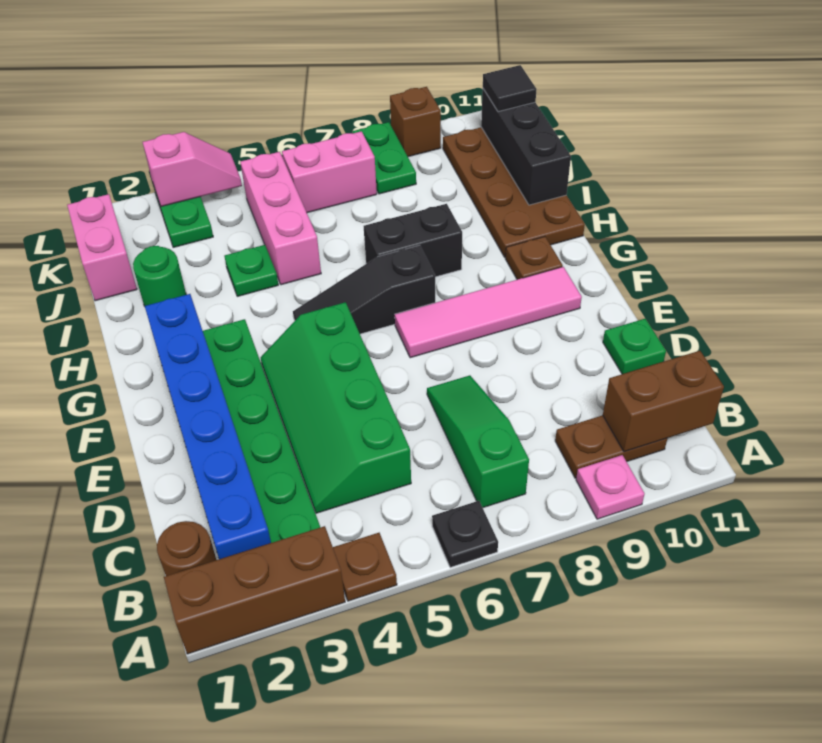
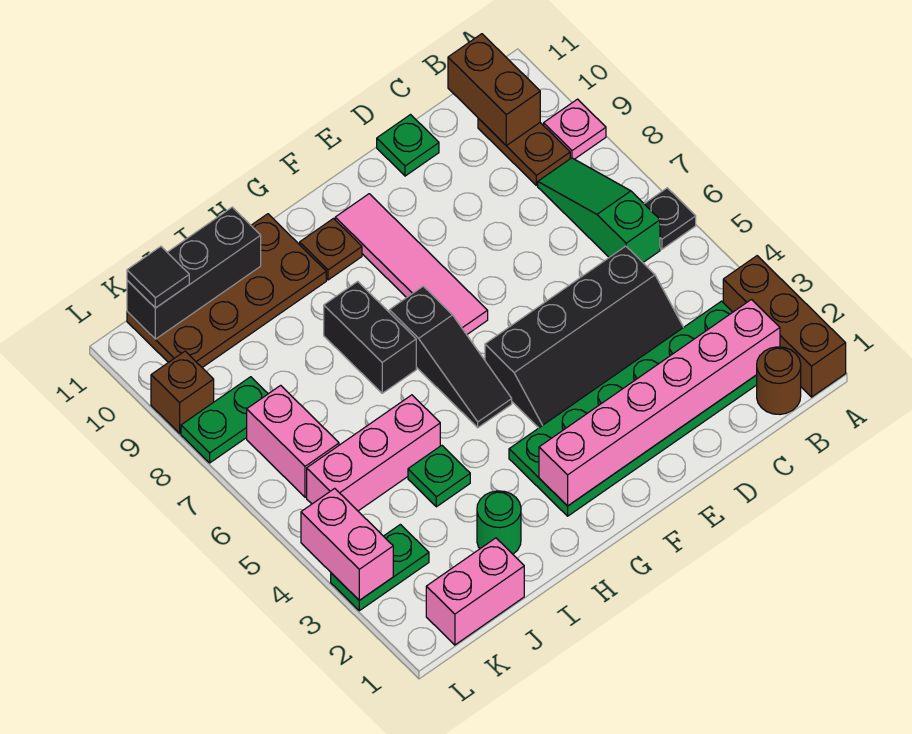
brown 1x1 plate [333,533,397,601] -> none
blue 1x6 brick [145,294,271,559] -> pink 1x6 brick [539,300,780,506]
green 1x3 slope [427,375,529,508] -> green 1x3 slope turned to [538,158,660,262]
green 2x4 slope [261,302,411,513] -> black 2x4 slope [485,246,683,428]
pink 1x2 slope [143,132,242,206] -> pink 1x2 brick [301,488,393,600]

